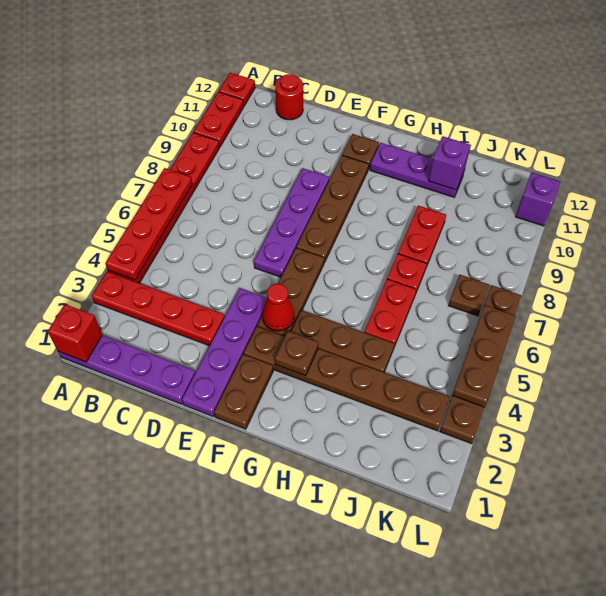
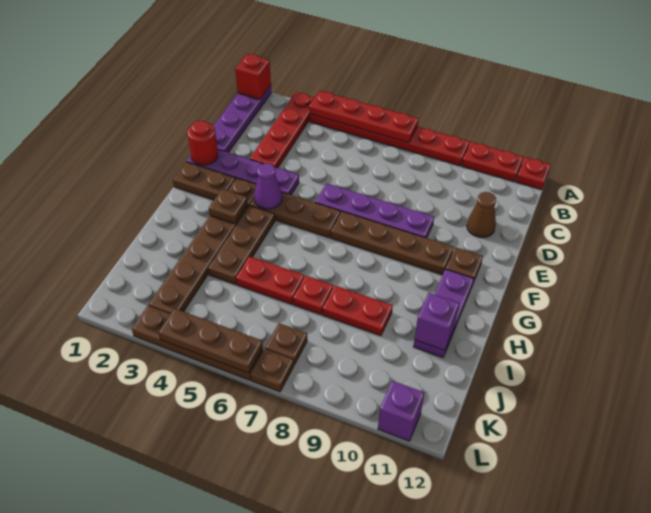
red 1x1 round brick [275,74,303,120] -> red 1x1 round brick moved to [187,121,218,165]
none -> brown 1x1 cone [467,192,496,238]
red 1x1 cone [262,284,295,331] -> purple 1x1 cone [254,163,282,209]

